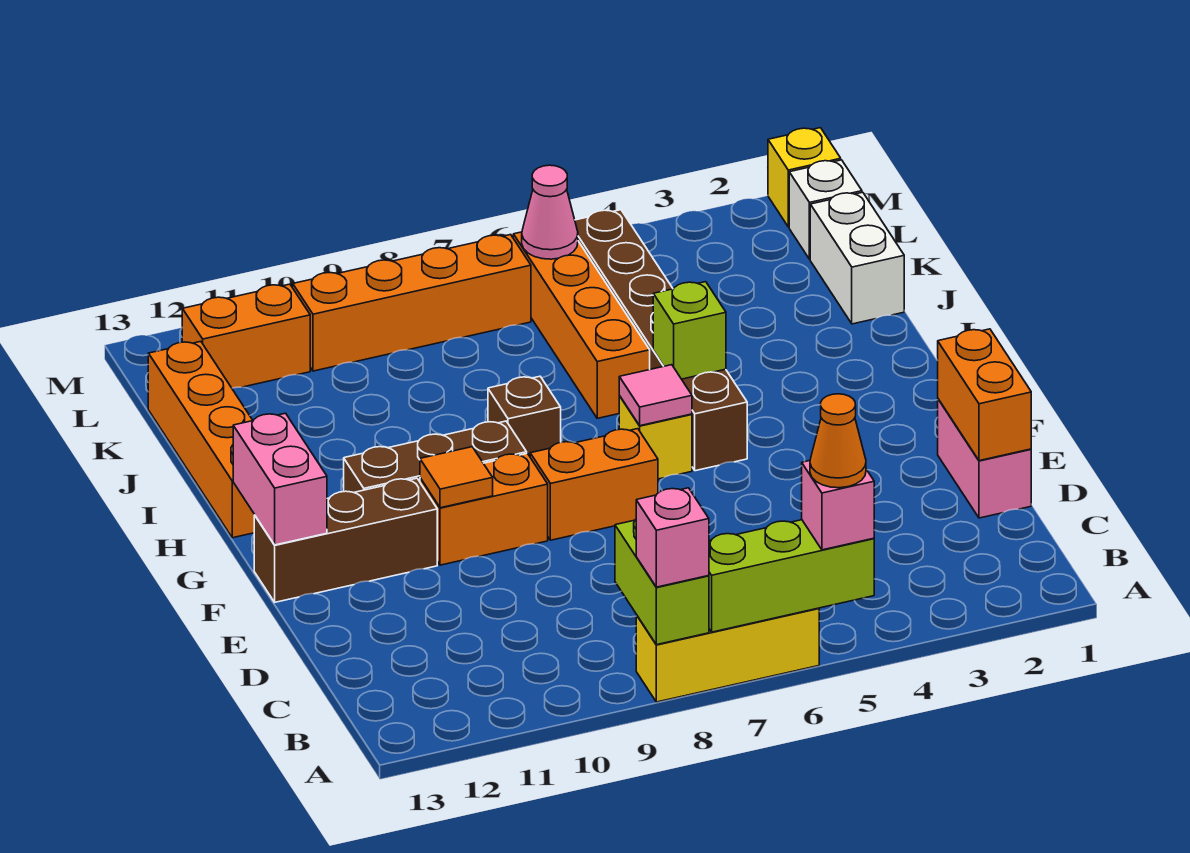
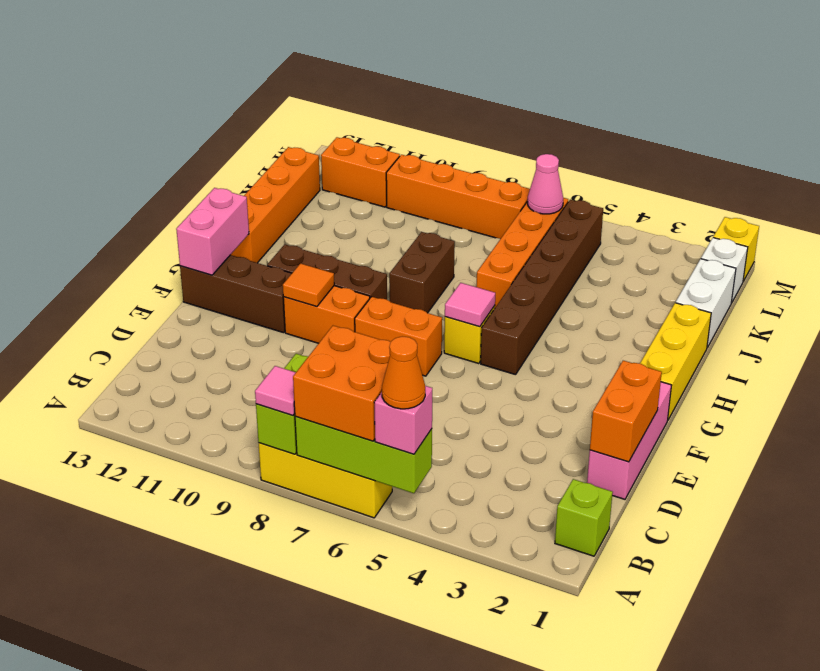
none -> orange 2x2 brick [293,326,391,441]
pink 1x1 brick [636,488,709,587] -> pink 1x1 tile [255,366,296,416]
pink 1x2 brick [938,399,1031,518] -> pink 1x3 brick [587,382,671,499]
none -> yellow 1x3 brick [640,303,711,420]
lime 1x1 brick [653,282,726,379] -> lime 1x1 brick moved to [555,479,613,556]
brown 1x1 brick [488,376,561,456] -> brown 1x2 brick [389,232,455,313]

